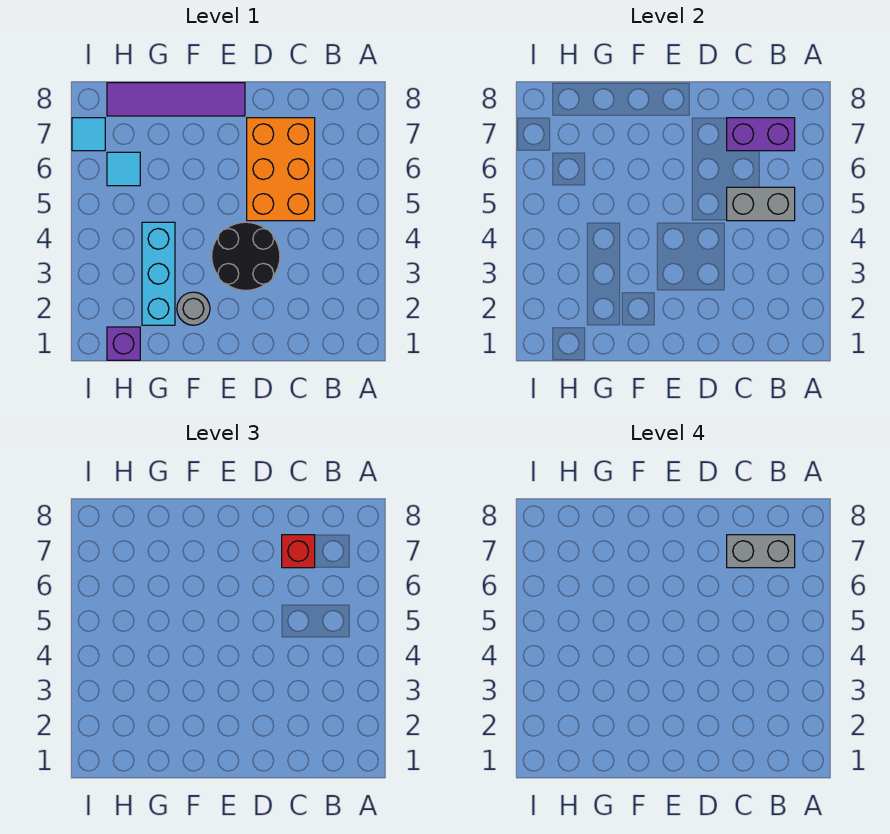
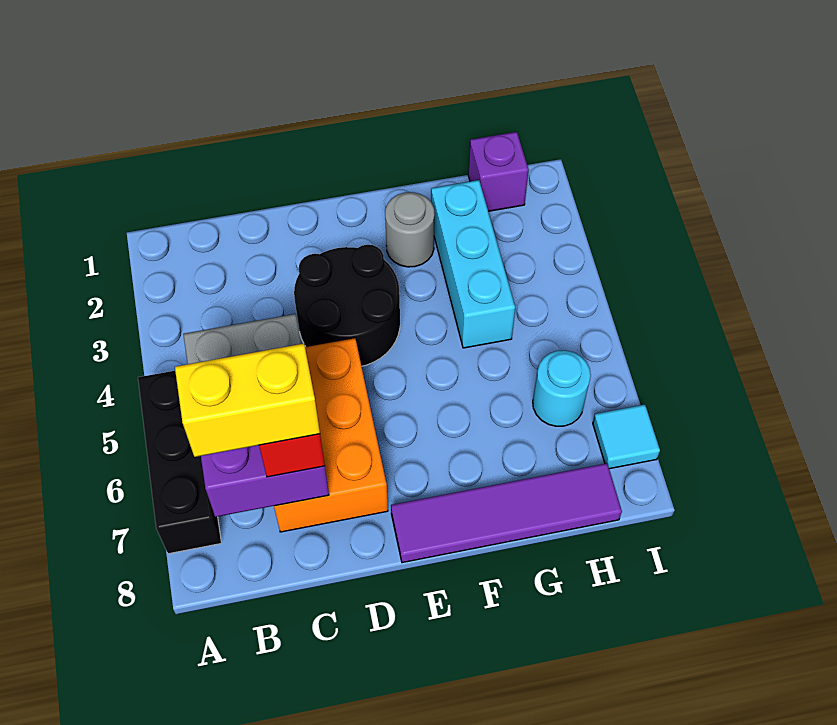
none -> black 1x3 brick [138,371,221,554]
grey 1x2 brick [727,535,795,568] -> yellow 1x2 brick [175,344,320,457]
cyan 1x1 tile [107,152,140,186] -> cyan 1x1 round brick [533,350,591,426]

